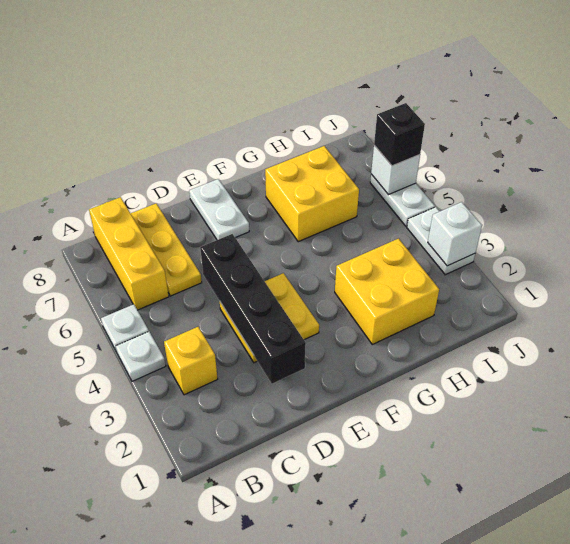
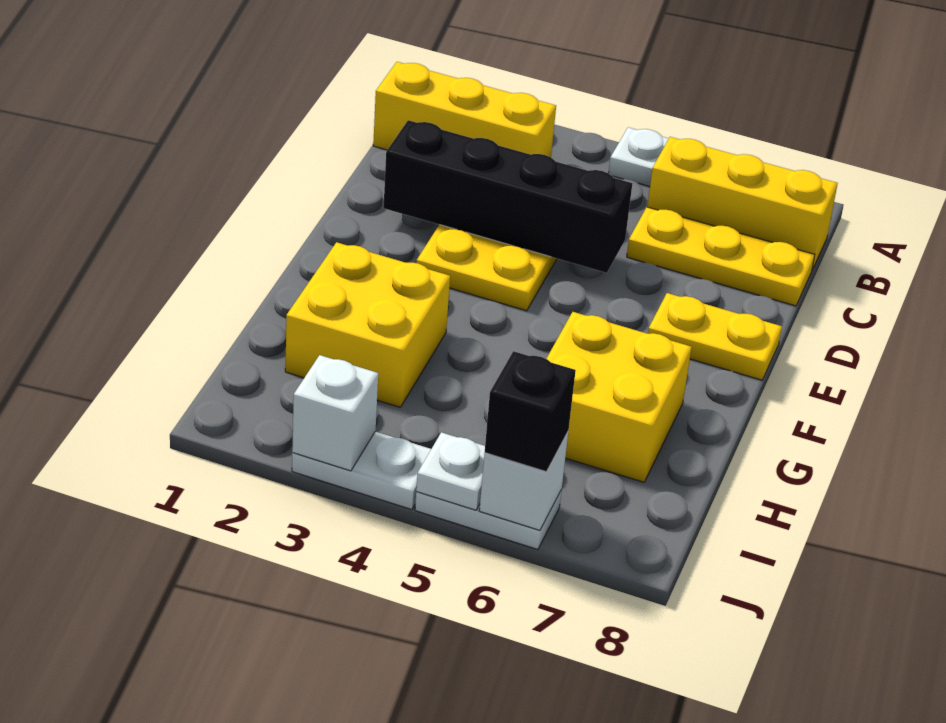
white 1x1 plate [116,332,166,381] -> white 1x1 plate moved to [416,432,485,510]
yellow 1x1 brick [164,327,218,395] -> yellow 1x3 brick [373,62,556,157]
white 1x2 plate [189,179,249,240] -> yellow 1x2 plate [648,293,782,380]

